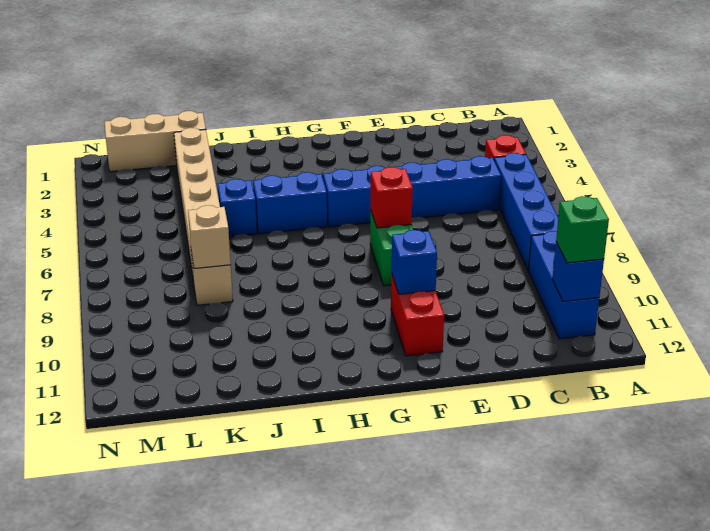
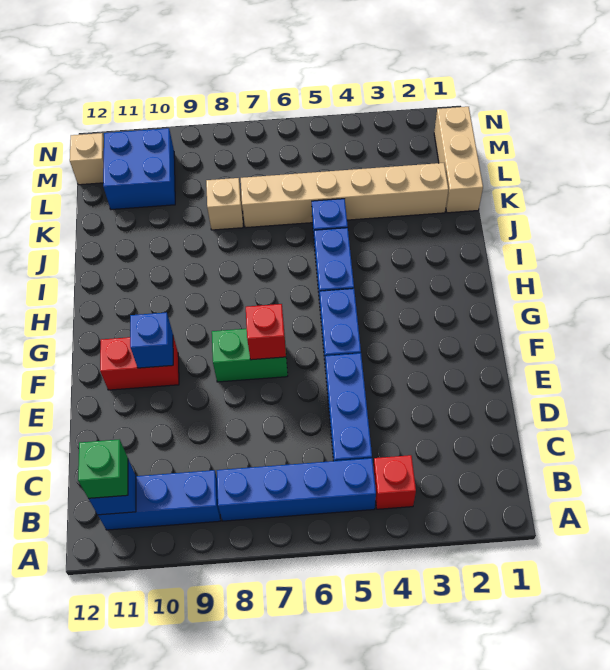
tan 1x1 brick [188,205,231,269] -> tan 1x1 brick moved to [70,133,104,185]
none -> blue 2x2 brick [103,128,175,210]

